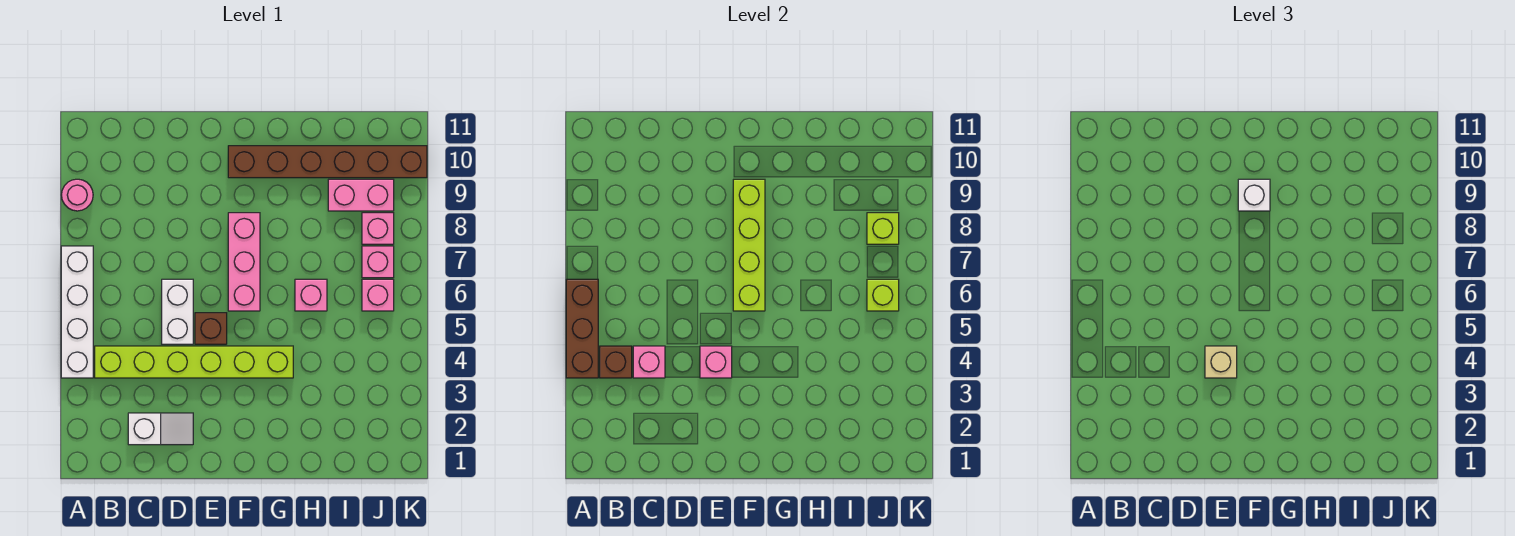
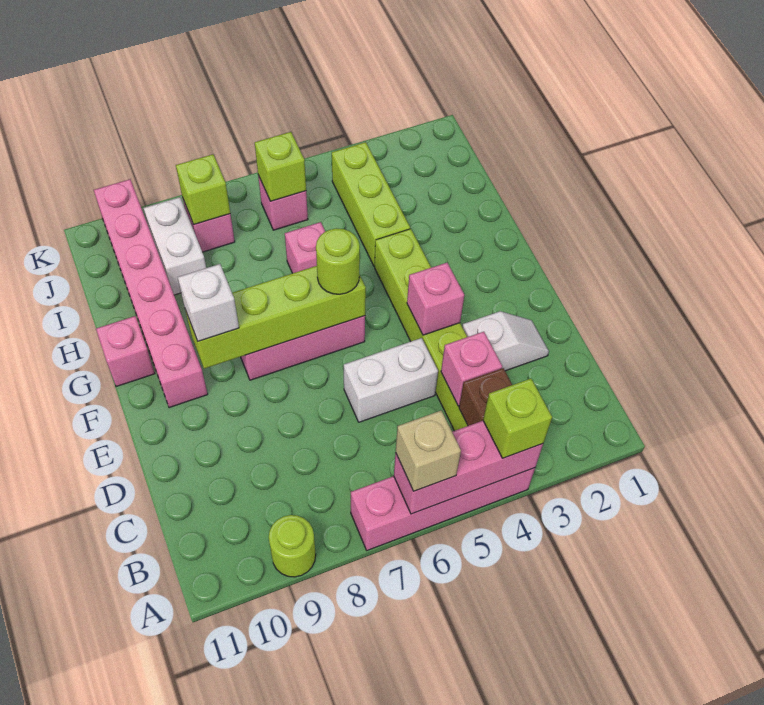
white 1x4 brick [61,246,93,378] -> pink 1x4 brick [351,468,535,550]
brown 1x3 brick [566,279,598,378] -> pink 1x3 brick [394,421,543,514]
none -> lime 1x1 brick [483,379,552,458]
pink 1x1 round brick [62,179,93,211] -> lime 1x1 round brick [269,515,316,577]
white 1x2 slope [128,413,193,445] -> white 1x2 slope turned to [462,311,549,371]
tan 1x1 brick [1205,346,1237,378] -> tan 1x1 brick moved to [396,411,461,491]
brown 1x1 brick [195,313,227,344] -> none
none -> lime 1x1 round brick [316,228,360,294]
brown 1x6 brick [228,146,427,178] -> pink 1x6 brick [94,179,208,408]
none -> lime 1x3 brick [332,142,410,266]
pink 1x2 brick [328,179,394,211] -> white 1x2 brick [144,197,206,295]
pink 1x1 brick [362,246,394,278] -> pink 1x1 brick moved to [96,316,155,387]

